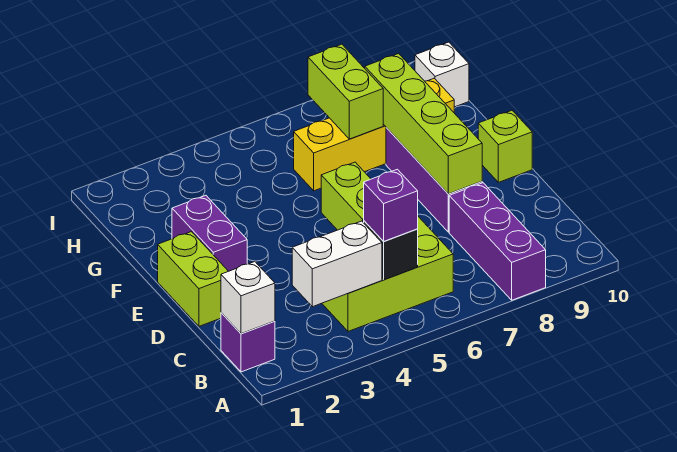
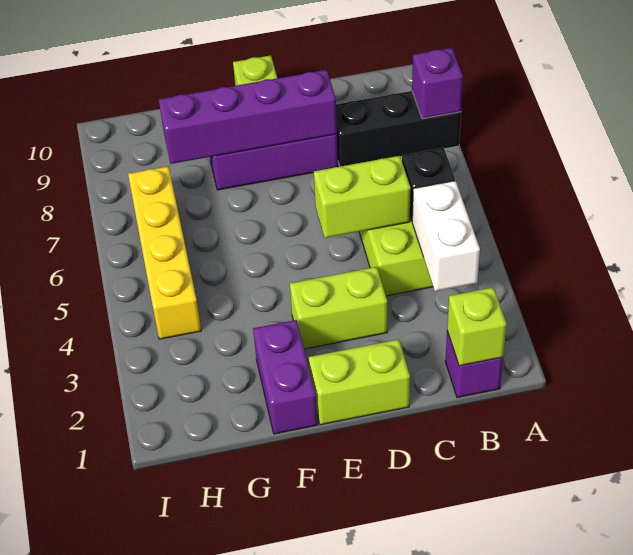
purple 1x3 brick [449,183,546,300] -> black 1x3 brick [336,91,461,166]
white 1x1 brick [221,262,275,334] -> lime 1x1 brick [447,287,507,366]
purple 1x1 brick [364,169,418,241] -> purple 1x1 brick moved to [412,48,463,119]
lime 1x4 brick [365,54,482,194] -> purple 1x4 brick [159,70,337,164]
purple 1x2 brick [172,196,247,271] -> purple 1x2 brick turned to [253,320,318,434]
yellow 1x4 brick [294,78,454,191] -> yellow 1x4 brick moved to [128,166,201,339]
lime 1x2 brick [308,44,383,139] -> lime 1x2 brick moved to [290,267,387,349]
white 1x1 brick [415,42,469,107] -> none

